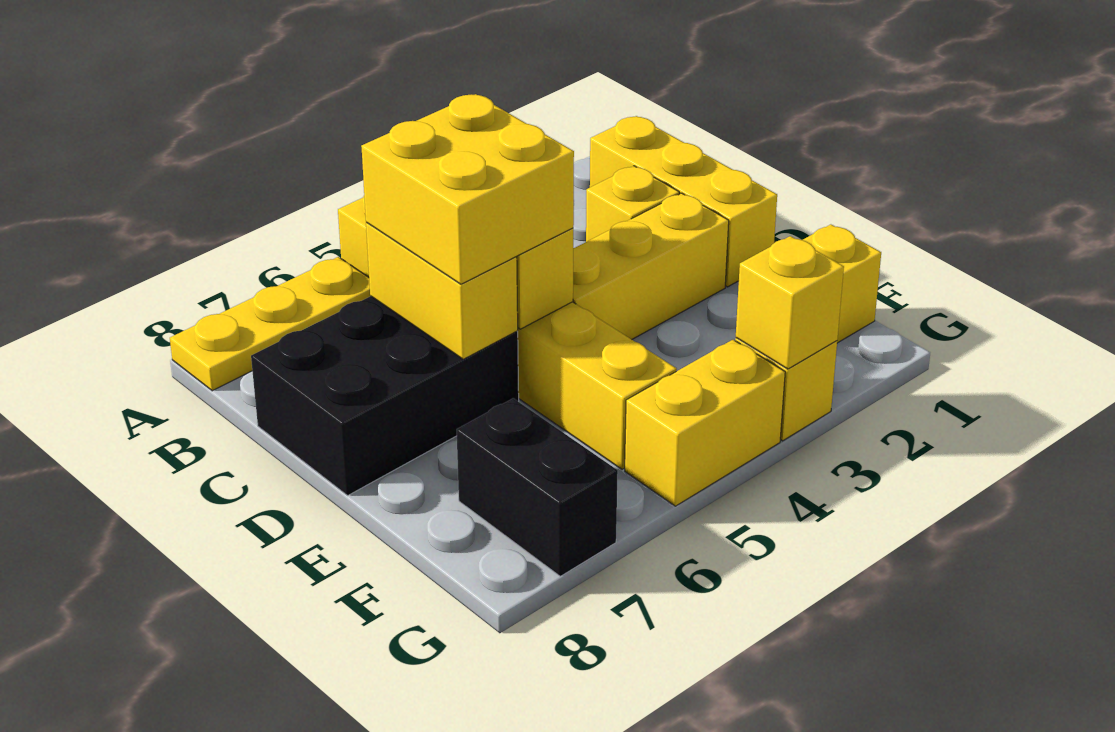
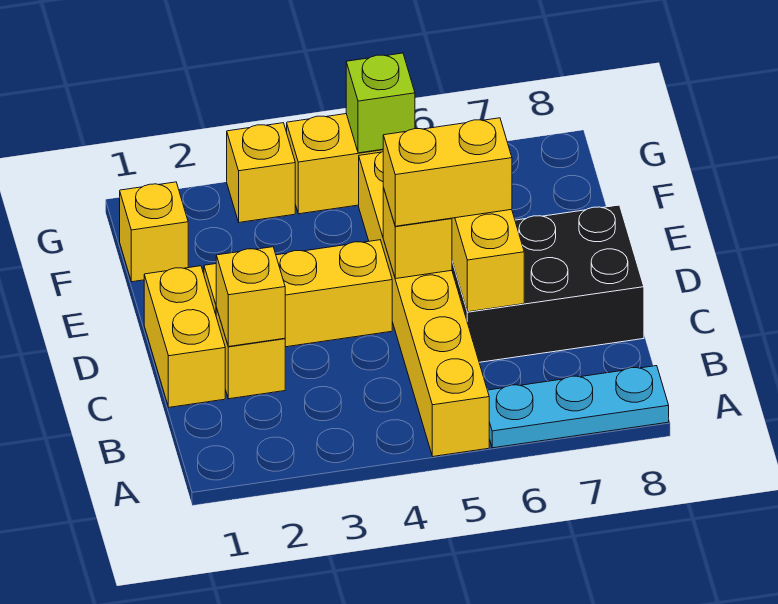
yellow 1x3 plate [170,257,370,391] -> cyan 1x3 plate [488,366,669,448]
yellow 1x3 brick [590,116,777,287] -> yellow 1x2 brick [144,266,225,407]
yellow 2x2 brick [361,94,574,284] -> yellow 1x2 brick [383,118,512,226]
black 1x2 brick [457,398,618,576] -> none
yellow 1x1 brick [736,236,844,369] -> yellow 1x1 brick moved to [216,247,285,347]
none -> lime 1x1 brick [346,53,415,153]

